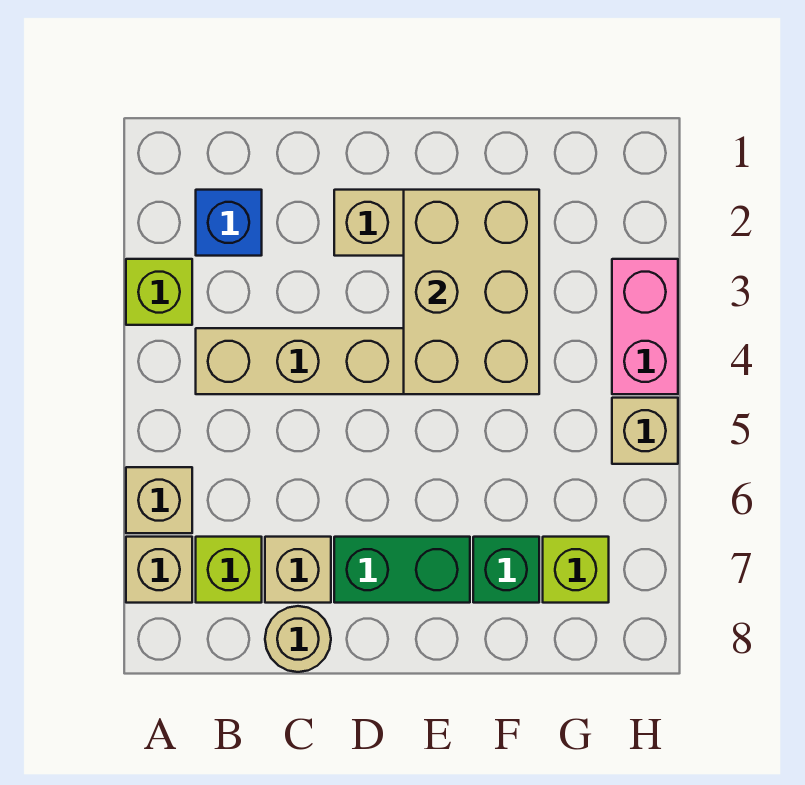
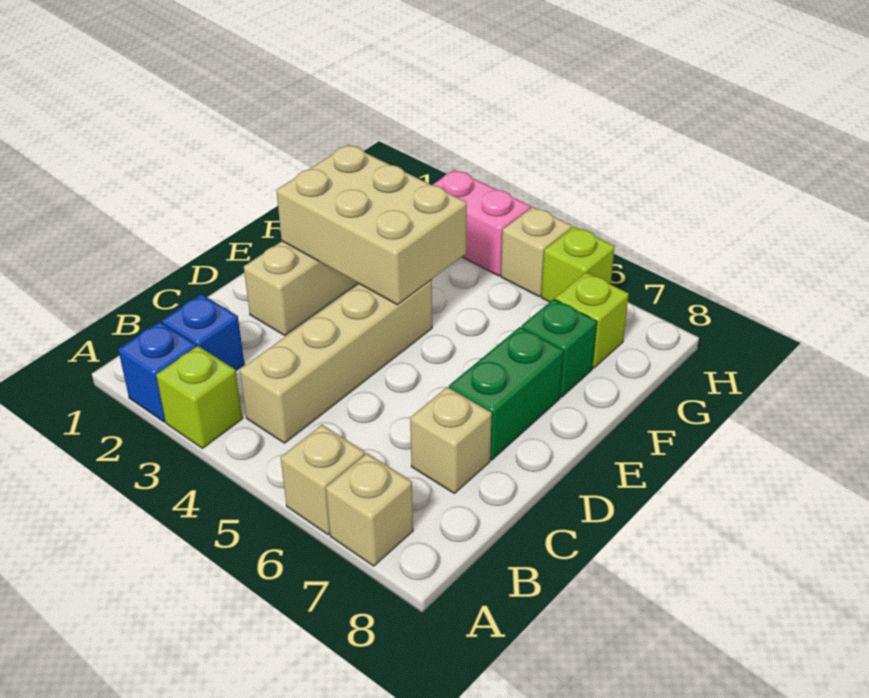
none -> blue 1x1 brick [118,322,196,422]
lime 1x1 brick [196,537,262,603] -> lime 1x1 brick moved to [541,227,615,302]
tan 1x1 round brick [265,606,331,672] -> none

